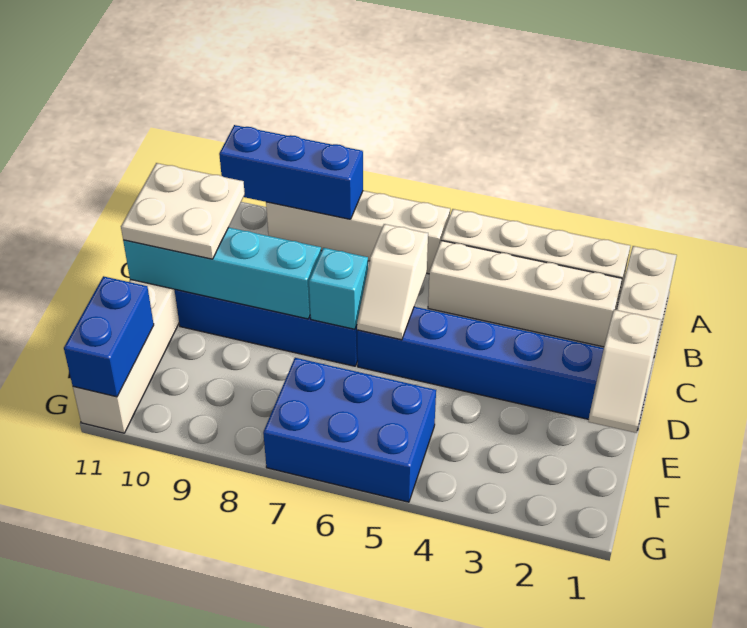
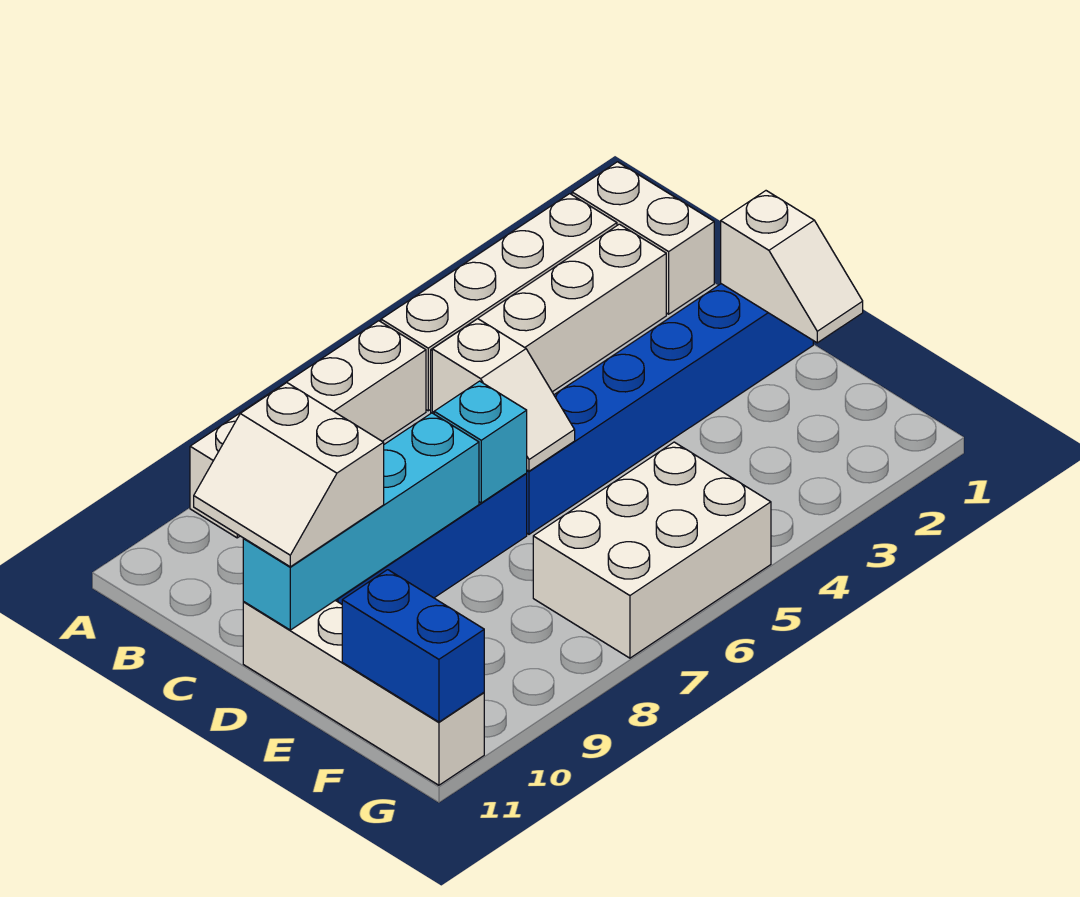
blue 1x3 brick [219,125,363,219] -> none
white 2x2 plate [121,163,245,259] -> white 2x2 slope [194,383,384,567]
blue 2x3 brick [263,358,436,502] -> white 2x3 brick [533,442,771,658]

